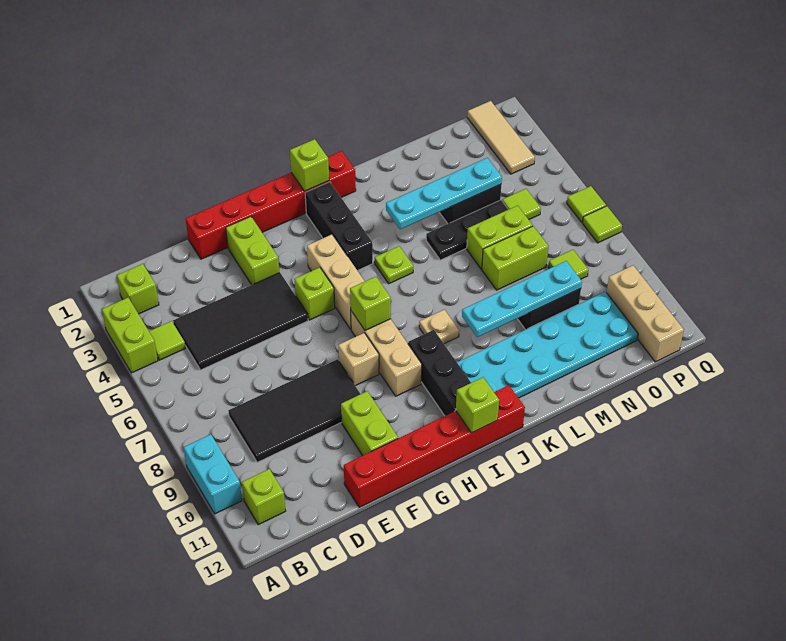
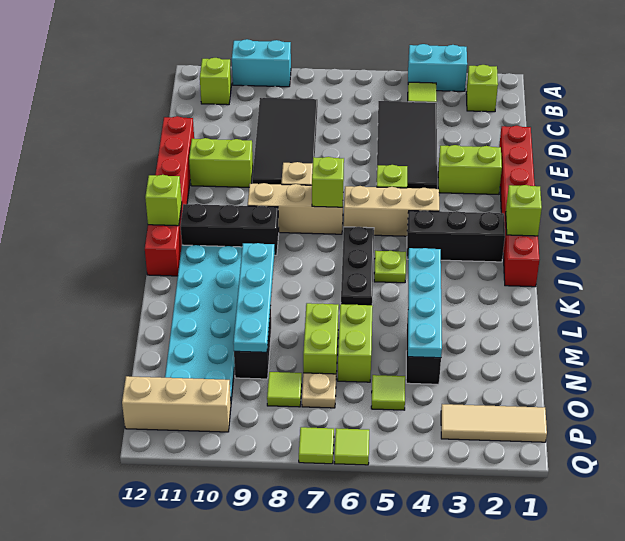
lime 1x2 brick [102,298,158,373] -> cyan 1x2 brick [408,44,467,91]
tan 1x1 plate [419,310,459,344] -> tan 1x1 plate moved to [302,373,336,408]
black 1x3 plate [426,200,508,260] -> black 1x3 plate moved to [341,227,374,305]

